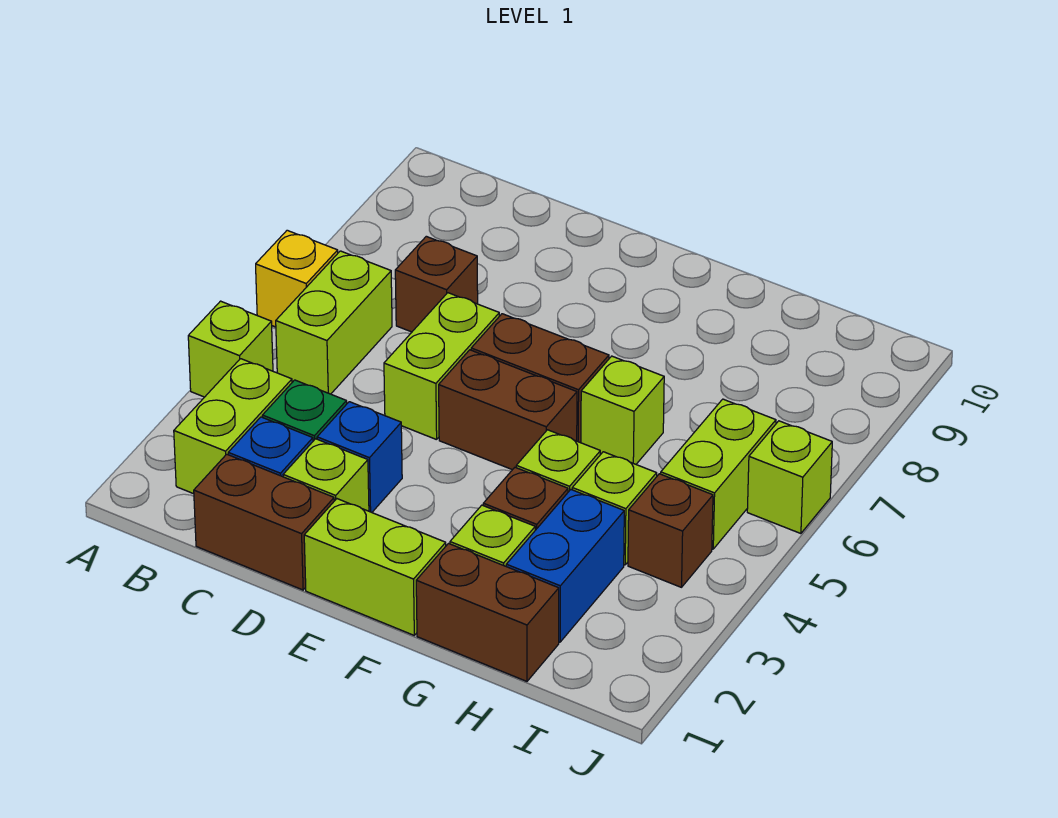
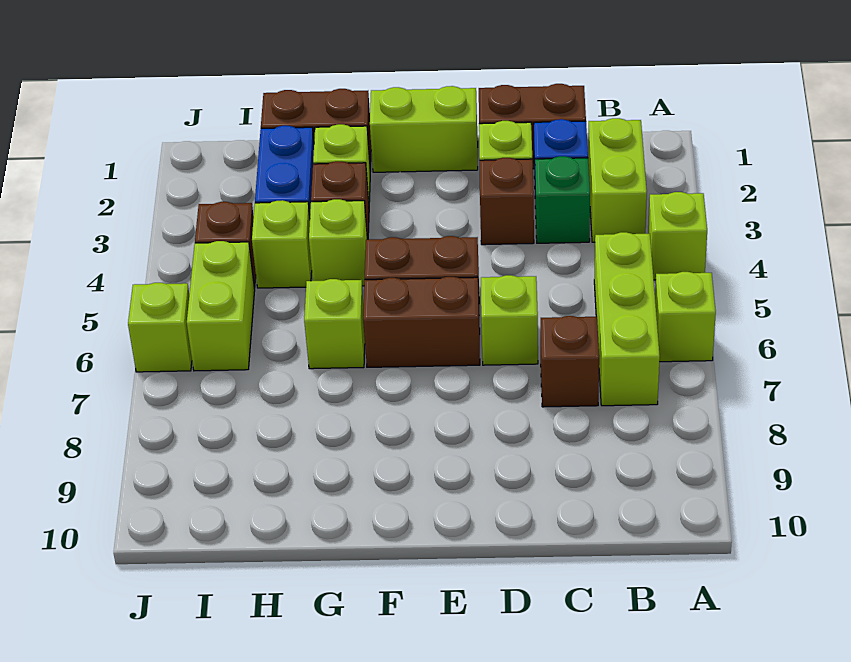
yellow 1x1 brick [256,230,338,327] -> lime 1x1 brick [655,272,716,362]
lime 1x2 brick [276,251,392,394] -> lime 1x3 brick [594,232,660,406]
blue 1x1 brick [317,402,402,512] -> brown 1x1 brick [480,158,534,245]
lime 1x2 brick [384,293,499,440] -> lime 1x1 brick [481,275,538,365]

